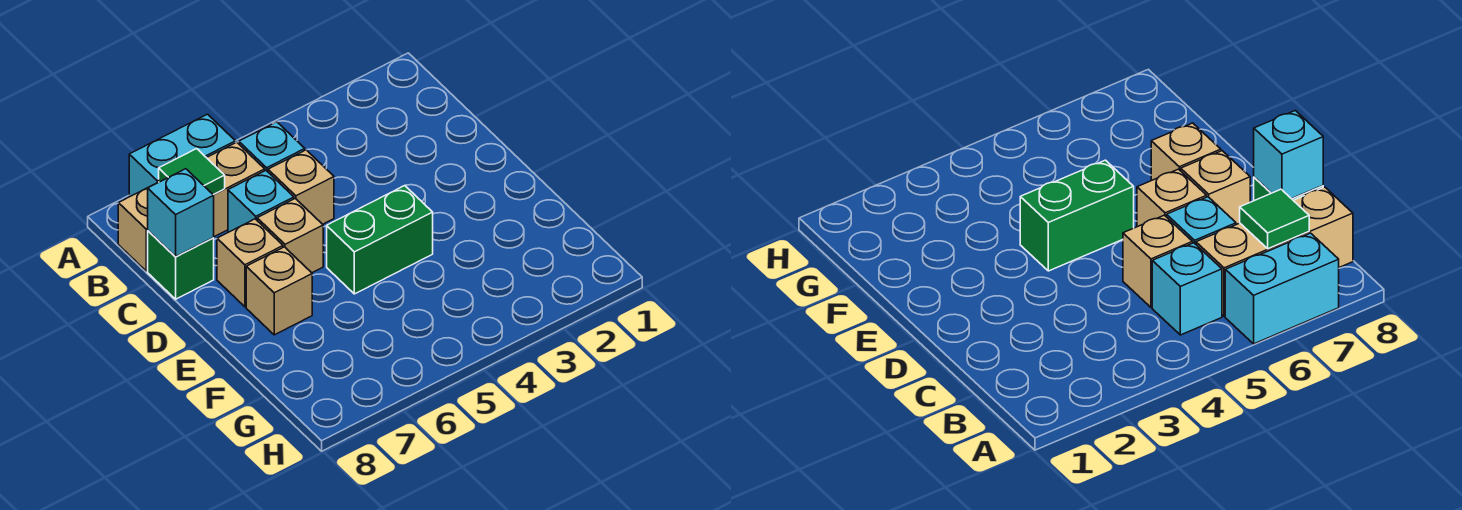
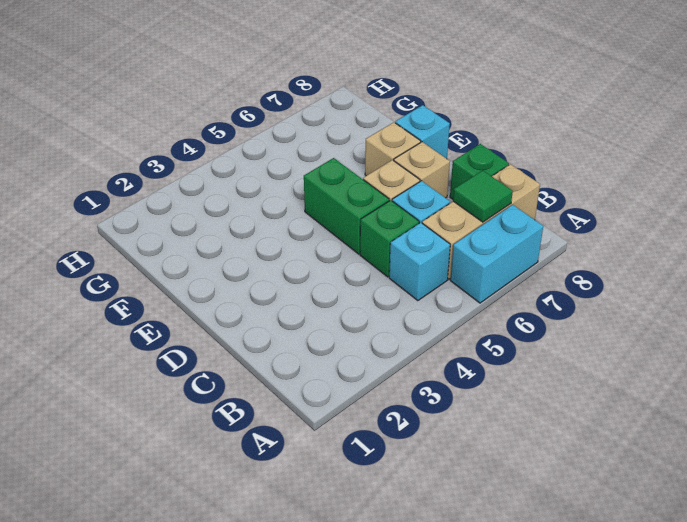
tan 1x1 brick [268,150,334,224] -> green 1x1 brick [360,200,419,277]
cyan 1x1 brick [148,169,214,257] -> cyan 1x1 brick moved to [395,105,450,159]
green 1x2 brick [327,186,433,294] -> green 1x2 brick turned to [304,158,389,254]

